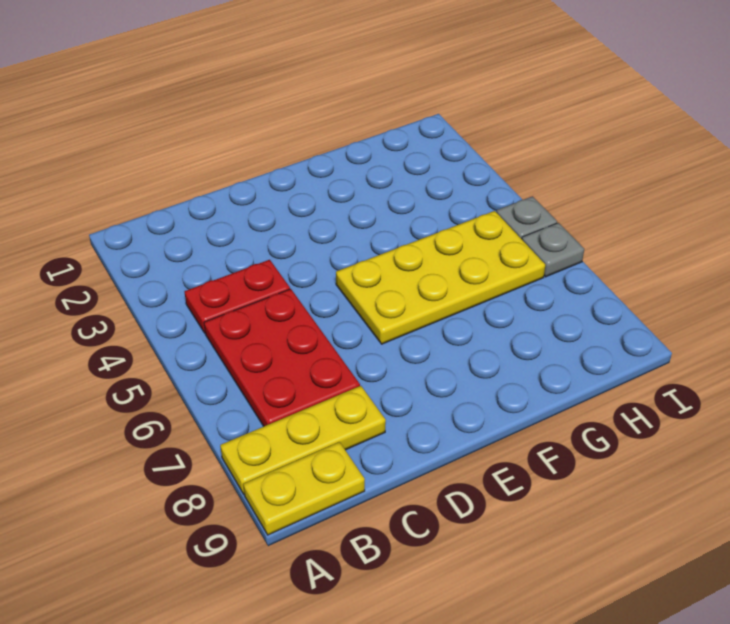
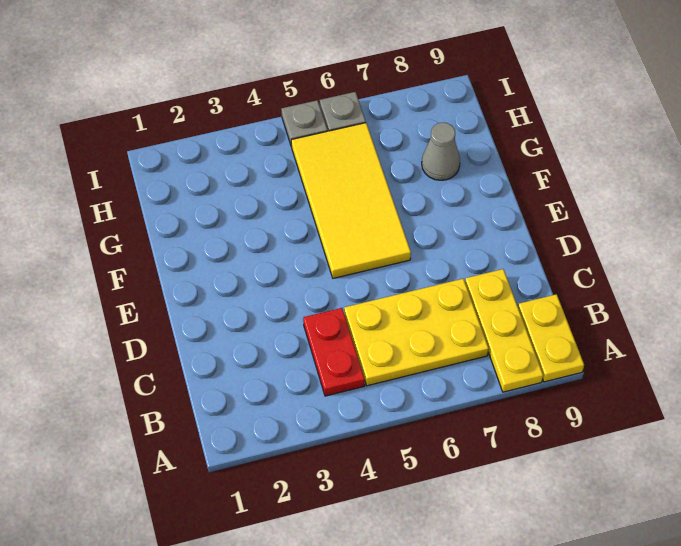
red 2x3 plate [204,289,360,426] -> yellow 2x3 plate [344,279,489,386]
yellow 2x4 plate [336,211,545,344] -> yellow 2x4 tile [291,123,411,278]
none -> grey 1x1 cone [422,123,460,180]

